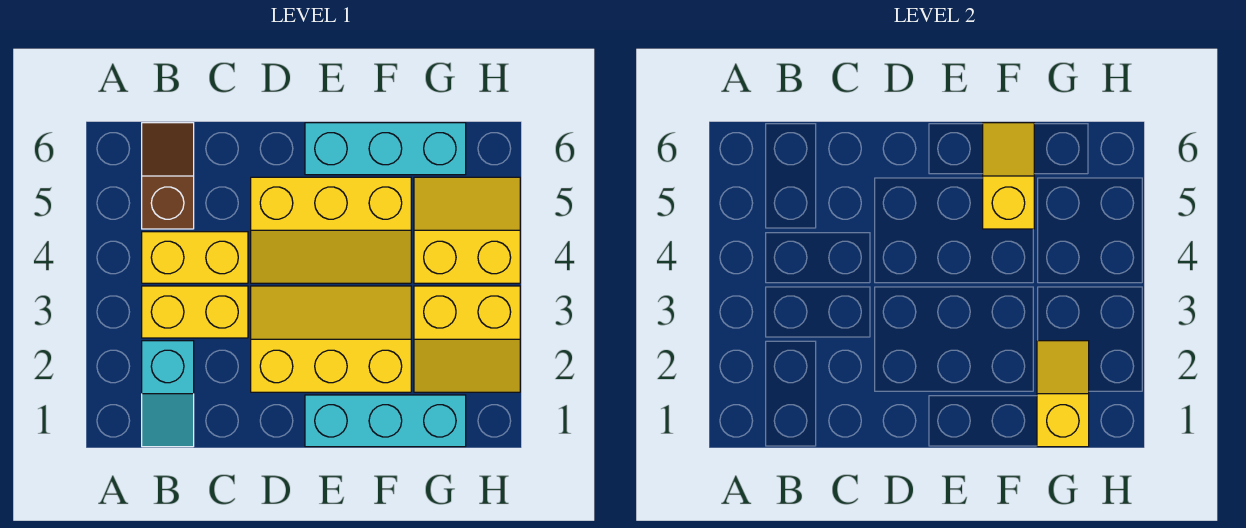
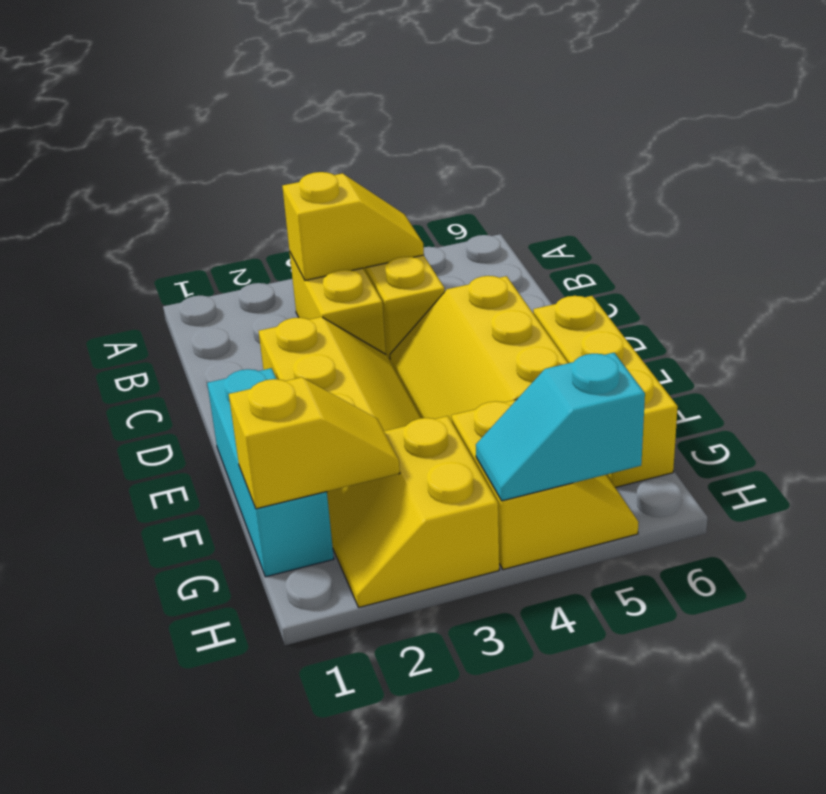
cyan 1x2 slope [142,341,194,447] -> cyan 1x2 slope moved to [476,353,645,501]
brown 1x2 slope [142,123,194,229] -> none
cyan 1x3 brick [305,123,466,175] -> yellow 1x3 brick [533,296,678,488]
yellow 1x2 slope [983,123,1034,229] -> yellow 1x2 slope moved to [282,172,424,280]

